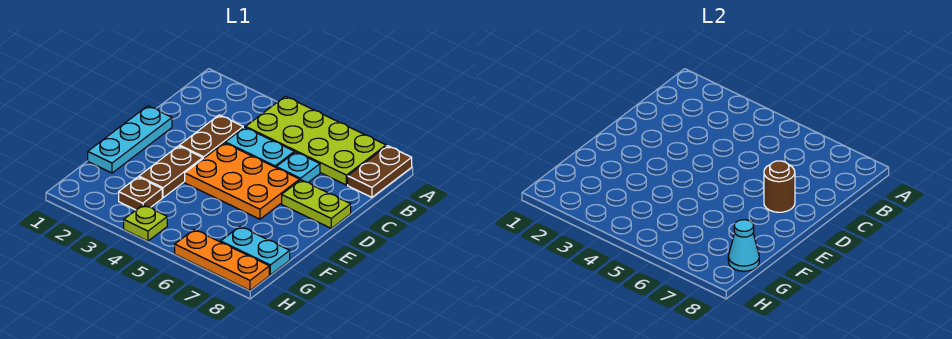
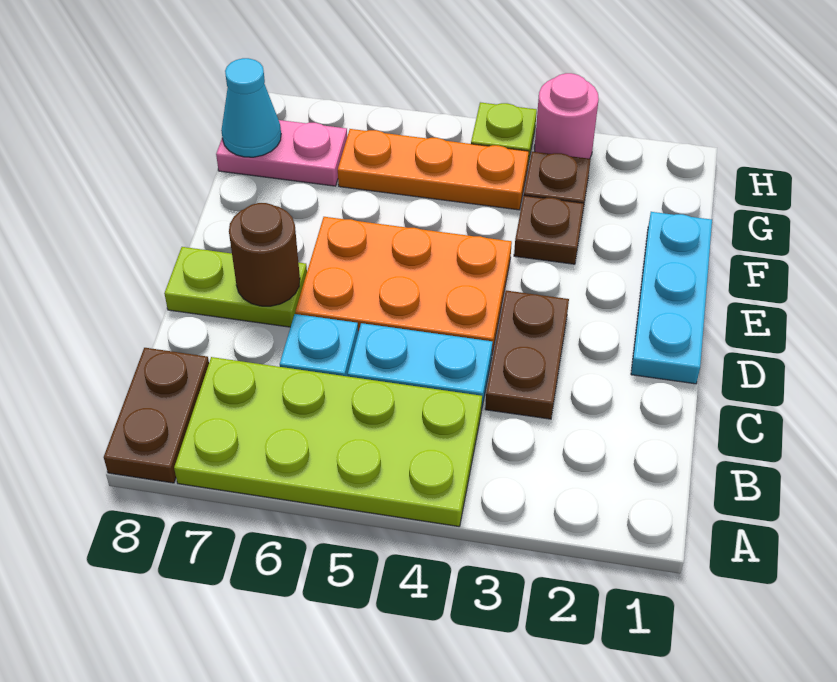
brown 1x2 plate [139,146,203,198] -> brown 1x1 plate [514,196,584,264]
cyan 1x2 plate [221,226,290,275] -> pink 1x2 plate [216,120,347,186]
none -> pink 1x1 round brick [535,73,599,159]
orange 1x3 plate [175,230,269,290] -> orange 1x3 plate moved to [338,129,529,210]

